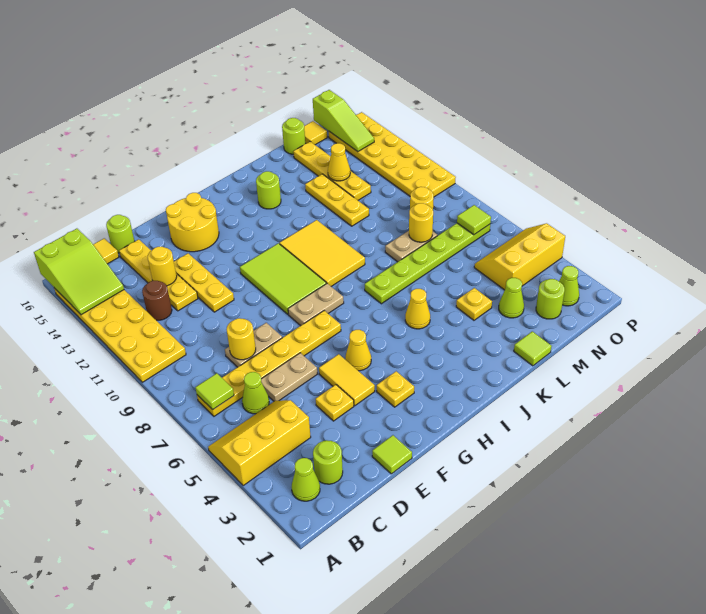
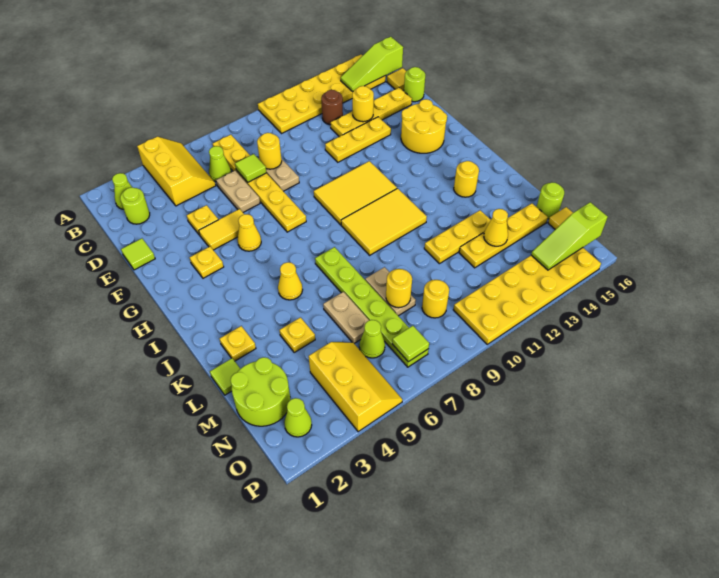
lime 2x3 slope [34,229,124,315] -> lime 1x3 slope [341,37,403,92]
lime 1x1 tile [195,373,234,410] -> lime 1x1 tile moved to [235,154,266,182]
tan 1x2 plate [288,284,344,326] -> tan 1x2 plate moved to [323,292,369,343]
lime 2x3 tile [240,243,326,314] -> yellow 2x3 tile [314,161,397,225]
lime 1x1 round brick [256,171,281,209] -> yellow 1x1 round brick [454,161,479,197]
none -> yellow 1x1 plate [220,326,256,361]
lime 1x1 cone [499,278,524,318] -> lime 1x1 cone moved to [359,320,385,358]
lime 1x1 round brick [536,279,565,319] -> lime 2x2 round brick [230,357,290,426]

